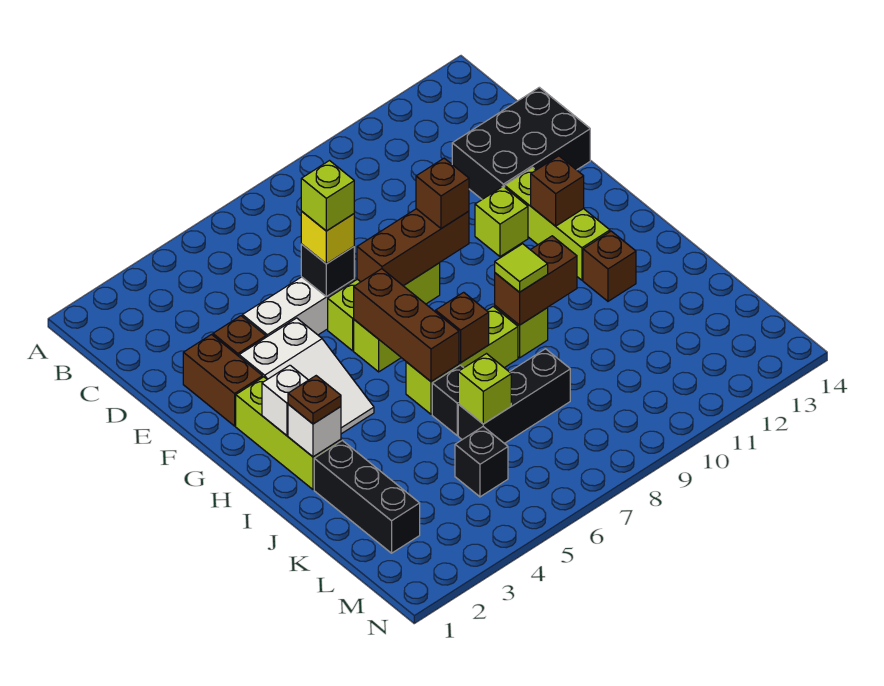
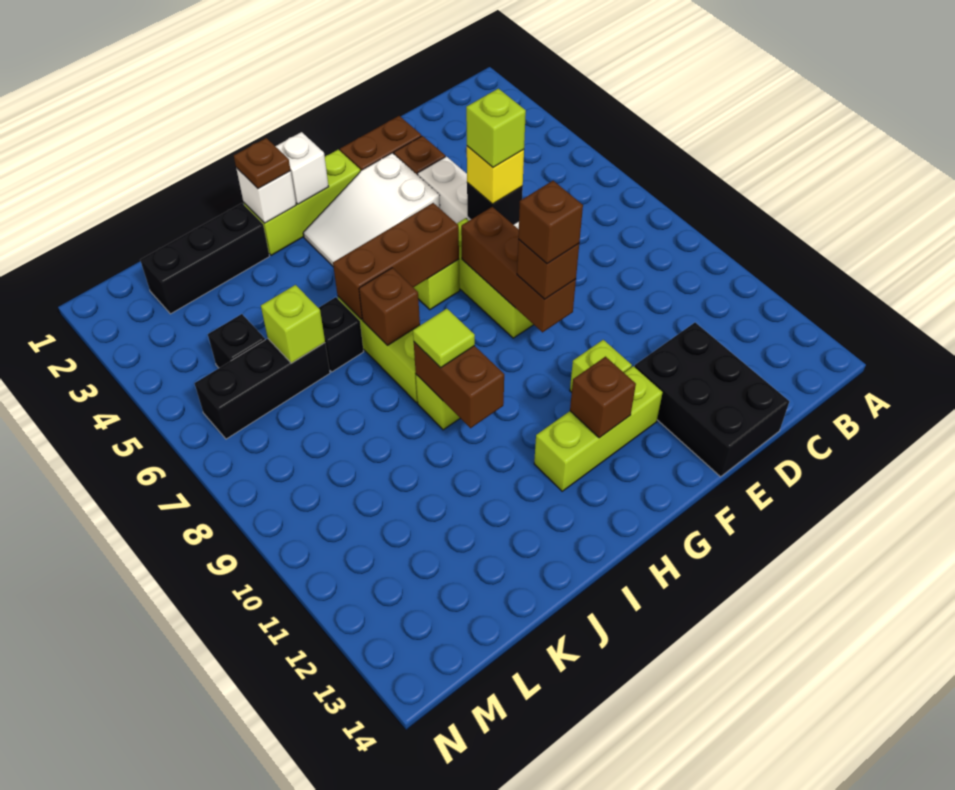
brown 1x1 brick [583,231,636,301] -> brown 1x1 brick moved to [518,181,583,264]
black 1x3 brick [458,349,570,443] -> black 1x3 brick turned to [195,339,330,439]

